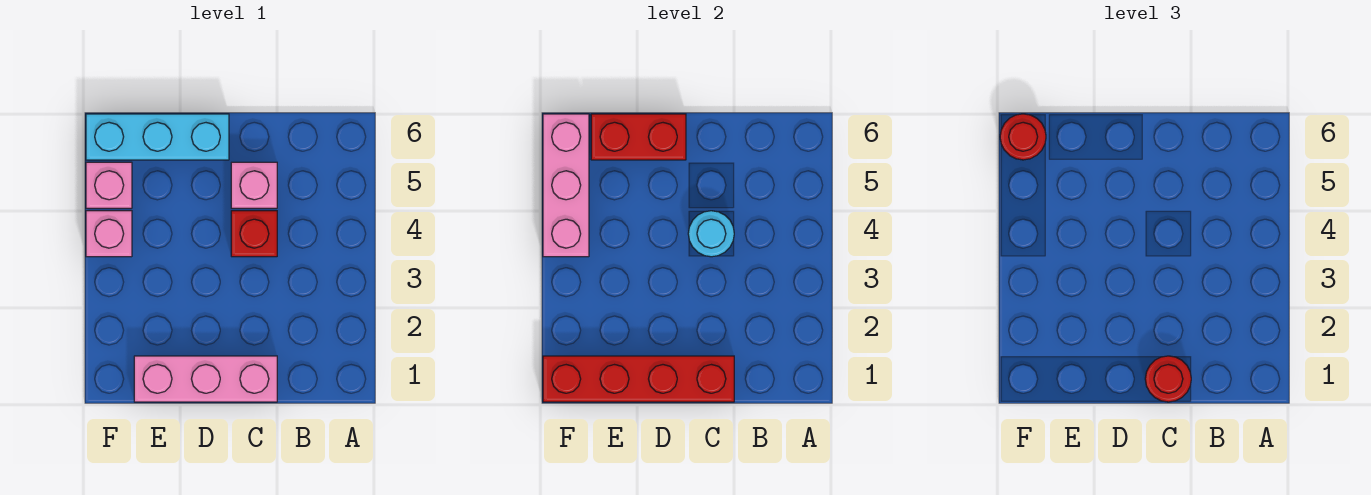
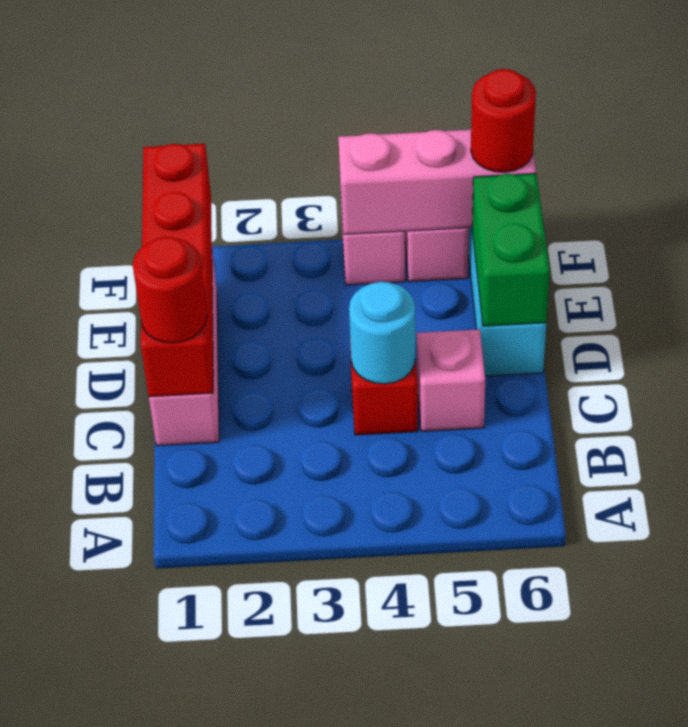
red 1x2 brick [591,114,686,160] -> green 1x2 brick [472,174,550,326]

